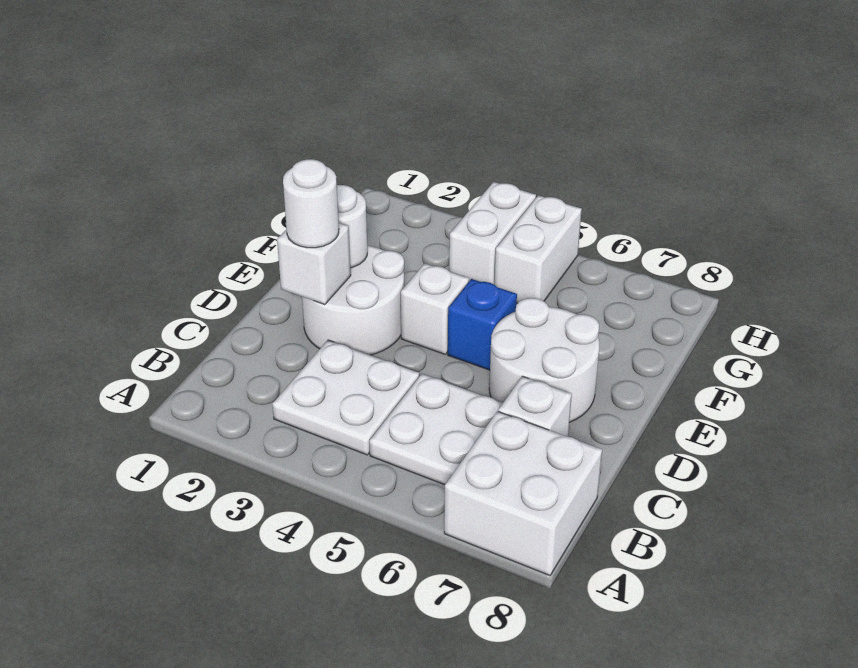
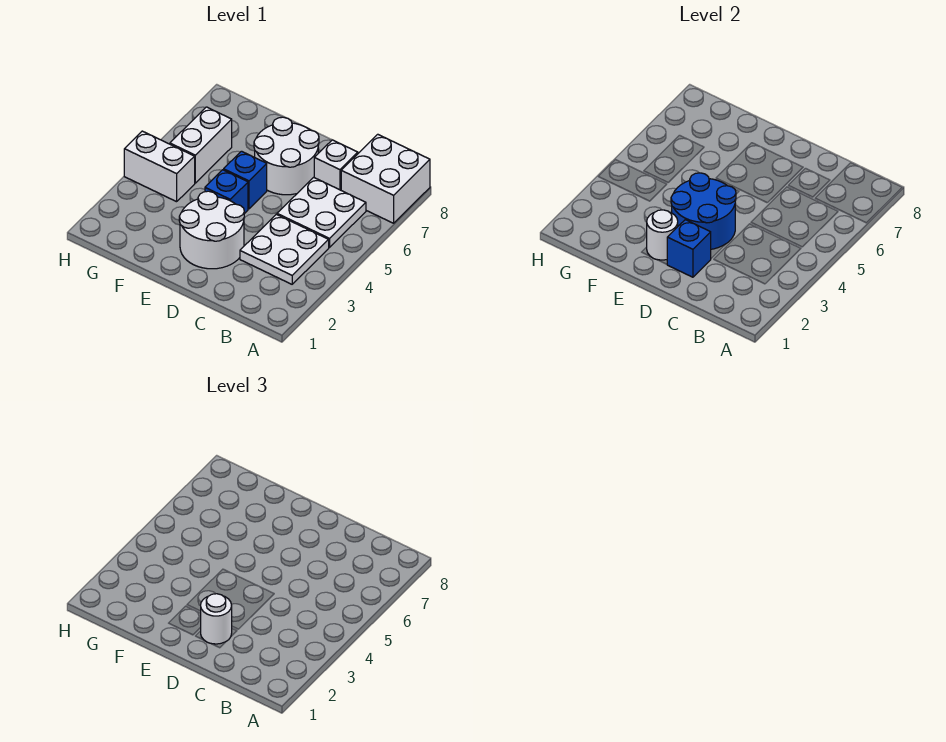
white 1x1 brick [277,223,351,305] -> blue 1x1 brick [667,220,711,277]
none -> blue 2x2 round brick [671,173,736,249]
white 1x1 brick [401,263,469,354] -> blue 1x1 brick [205,170,248,214]
white 1x2 brick [494,195,582,303] -> white 1x2 brick turned to [170,107,232,183]

